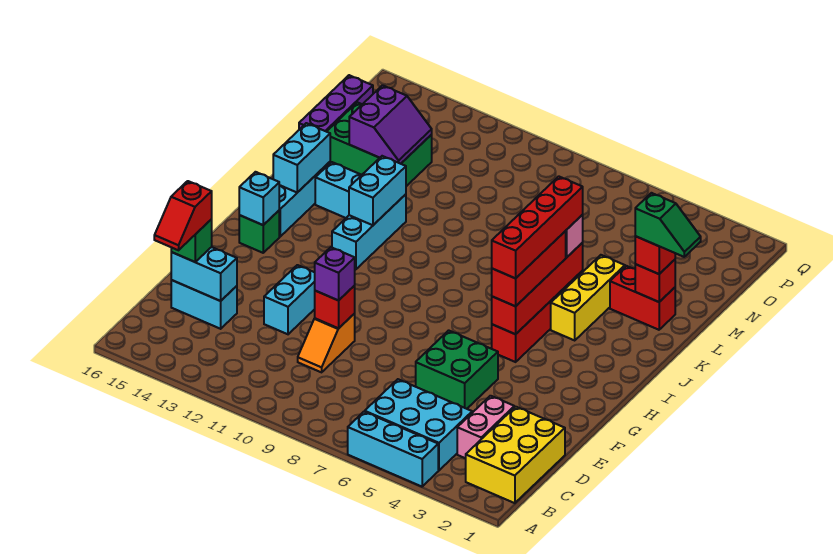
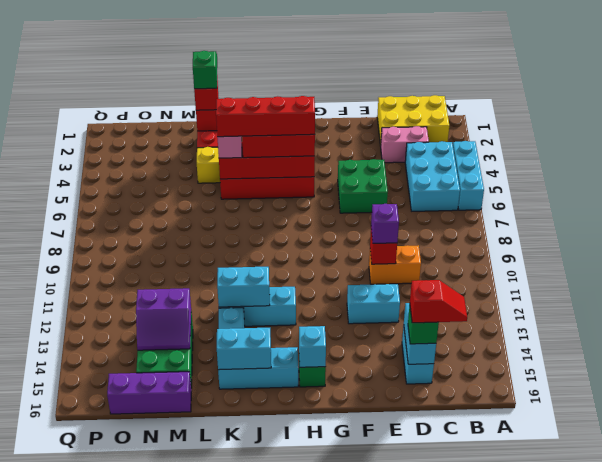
orange 1x2 slope [298,314,355,372] -> orange 1x2 brick [369,245,421,284]
purple 2x2 slope [349,85,432,164] -> purple 2x2 slope turned to [136,288,191,350]

